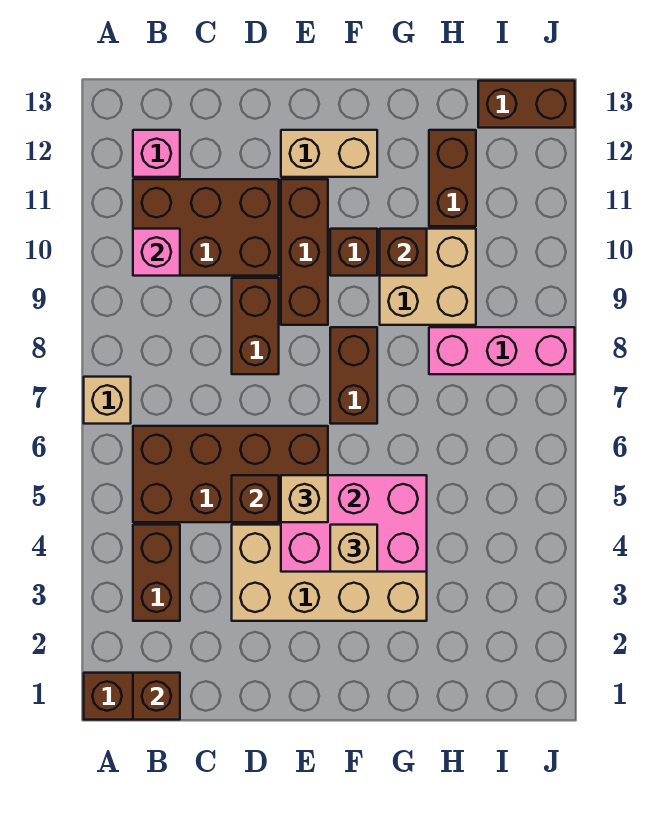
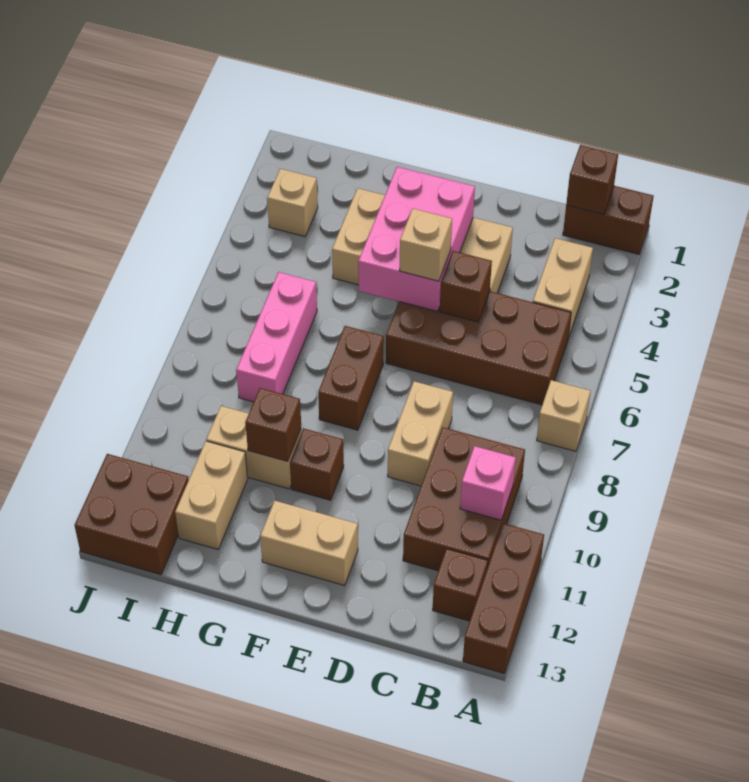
brown 1x2 brick [133,525,180,621] -> tan 1x2 brick [533,238,593,339]
brown 2x3 brick [133,179,279,276] -> brown 2x3 brick turned to [403,427,525,571]
pink 1x1 brick [133,130,180,177] -> brown 1x1 brick [433,549,488,621]
brown 1x2 brick [232,278,279,374] -> tan 1x2 brick [388,381,453,486]
pink 2x3 brick [281,475,427,572] -> pink 2x3 brick turned to [358,167,475,311]
brown 1x3 brick [281,179,328,325] -> brown 1x3 brick moved to [463,523,544,674]
tan 1x1 brick [330,525,377,572] -> tan 1x1 brick moved to [267,169,318,237]
tan 2x2 brick [380,229,476,325] -> tan 1x2 brick [206,406,302,489]
pink 1x3 brick [429,327,575,374] -> pink 1x3 brick turned to [236,272,317,402]
brown 1x2 brick [429,130,476,226] -> tan 1x2 brick [175,441,248,549]
brown 1x2 brick [478,81,575,128] -> brown 2x2 brick [74,454,189,575]

